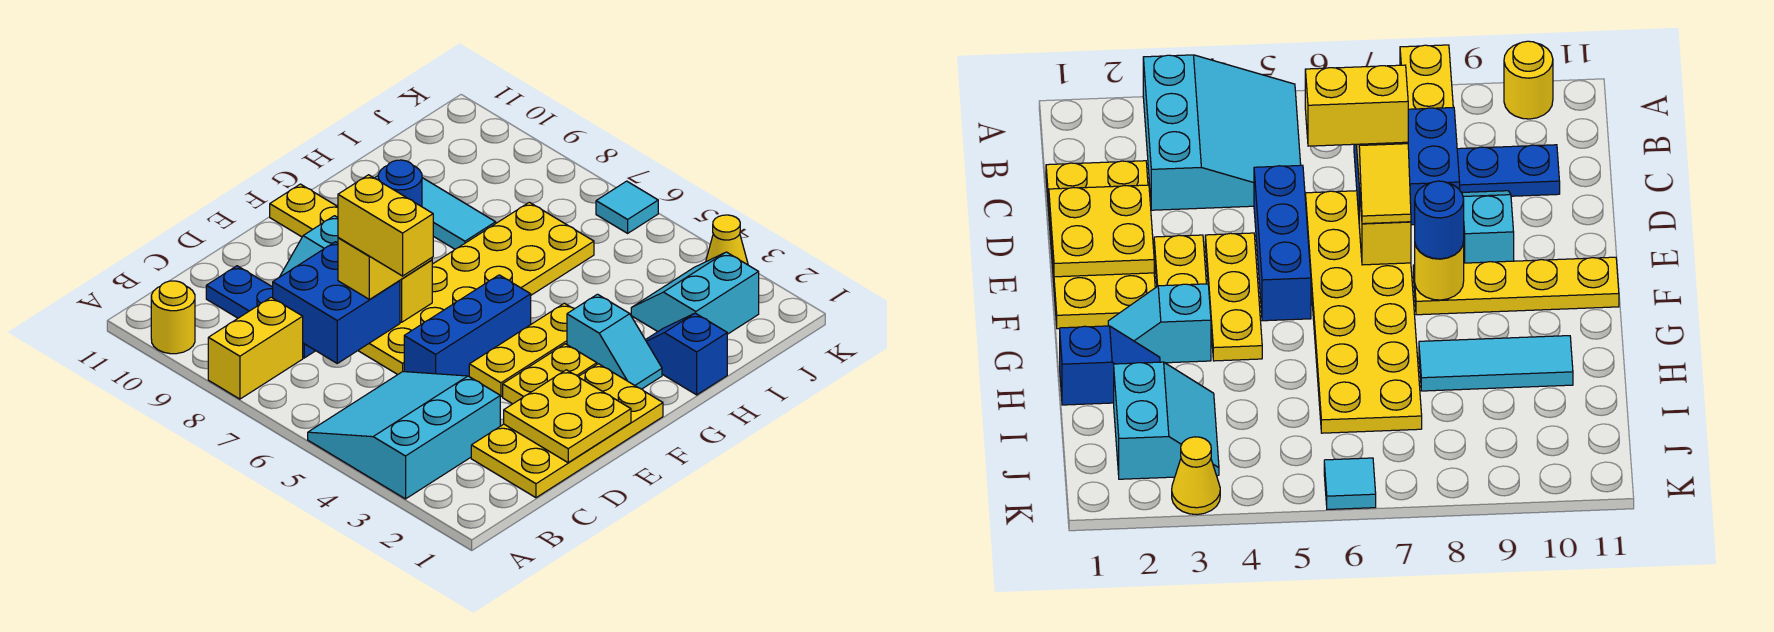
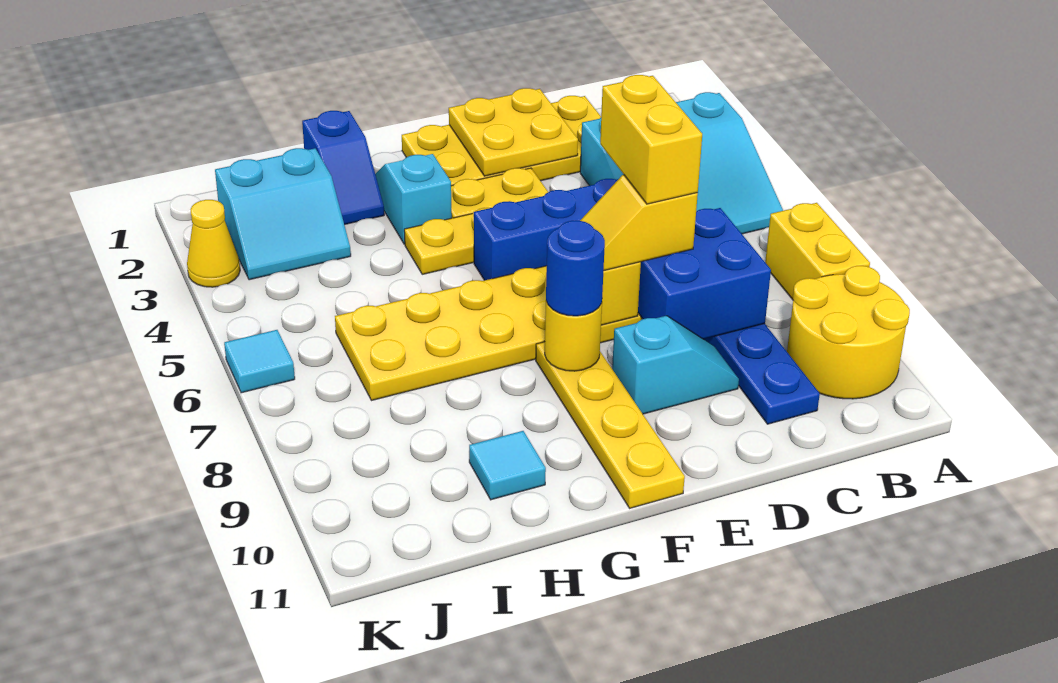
yellow 1x2 brick [208,297,303,399] -> yellow 1x2 brick turned to [765,203,870,300]
yellow 1x1 round brick [151,281,195,354] -> yellow 2x2 round brick [787,266,910,399]
cyan 1x3 tile [375,176,496,249] -> cyan 1x1 tile [469,431,546,500]

